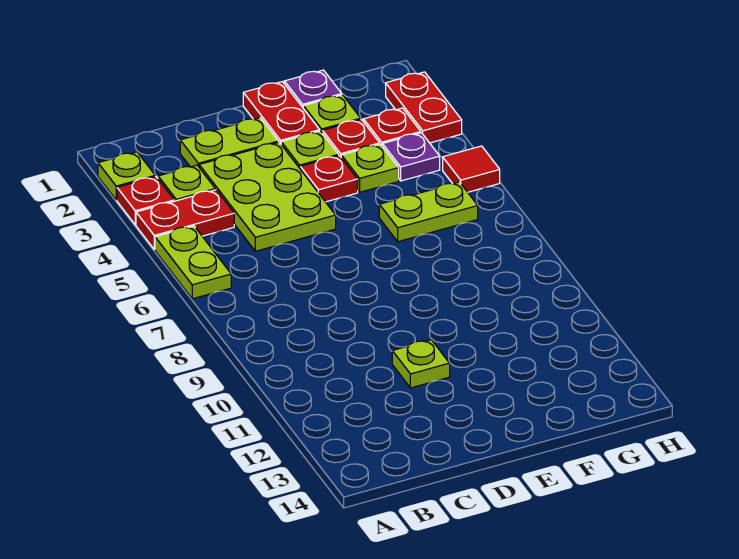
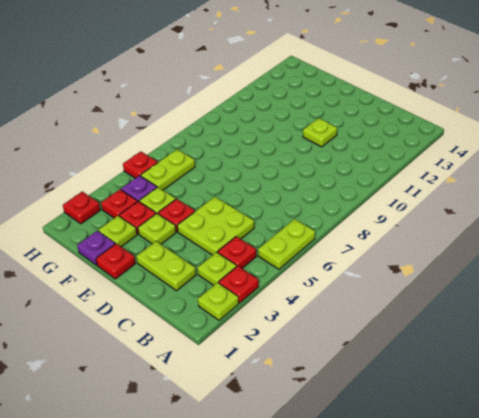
red 1x2 plate [136,190,234,249] -> red 1x1 plate [218,237,257,268]
lime 2x3 plate [199,142,336,251] -> lime 2x2 plate [177,197,254,255]
red 1x2 plate [243,82,320,144] -> red 1x1 plate [96,244,136,279]
lime 1x2 plate [379,182,478,242] -> lime 1x2 plate turned to [141,149,195,190]
red 1x2 plate [386,72,462,143] -> red 1x1 plate [63,192,100,224]
red 1x1 tile [443,146,500,192] -> red 1x1 plate [123,152,158,178]

